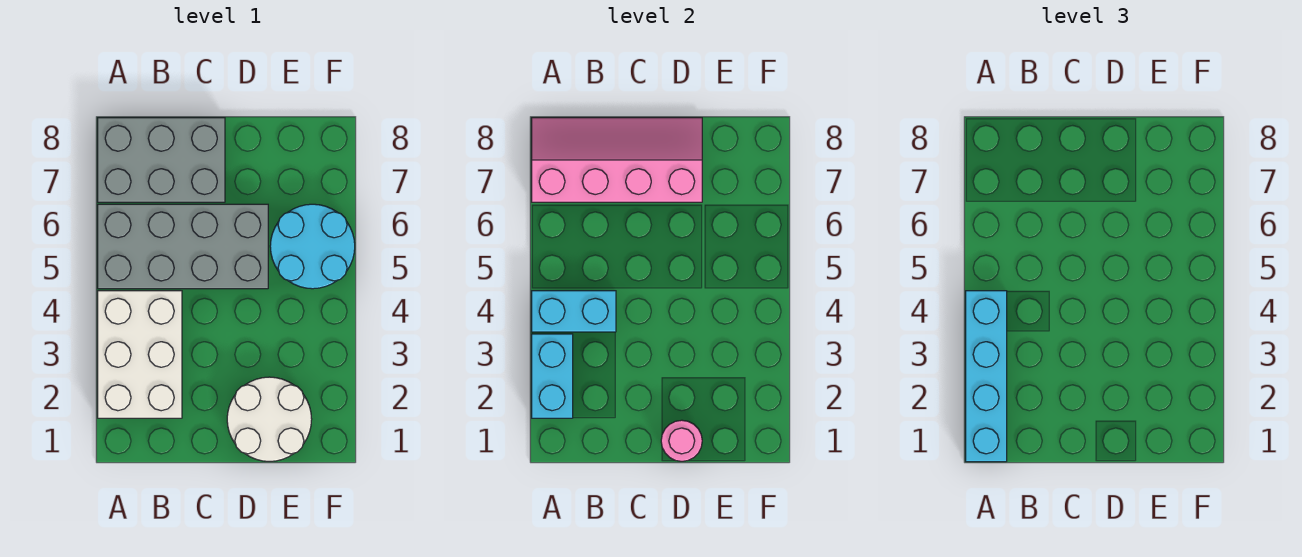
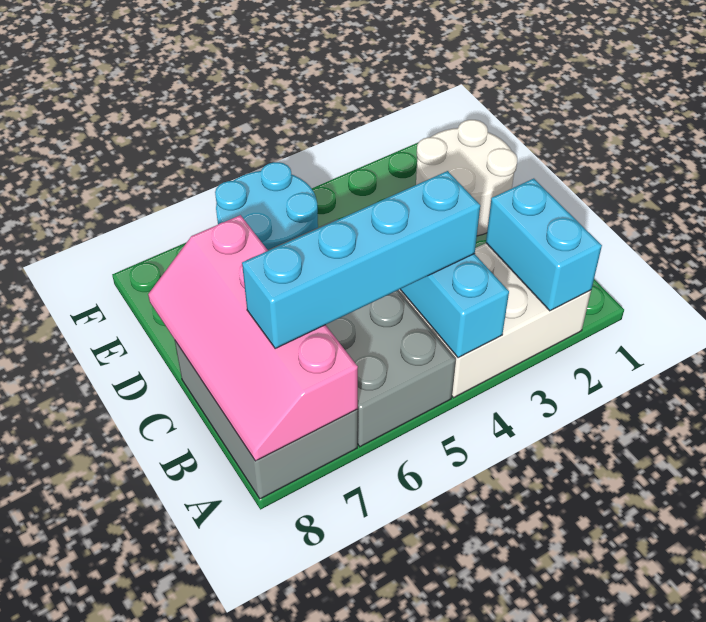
cyan 1x4 brick [966,291,1007,462] -> cyan 1x4 brick moved to [242,171,480,348]
cyan 1x2 brick [532,334,573,418] -> cyan 1x2 brick turned to [486,179,602,311]
pink 1x1 round brick [661,420,702,461] -> none

